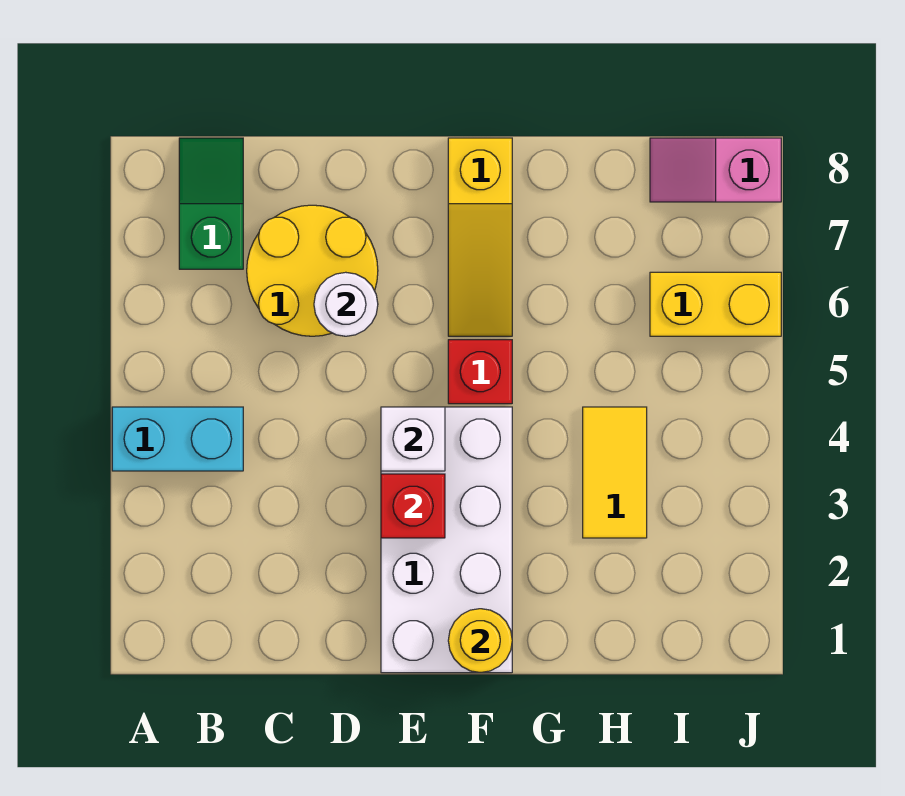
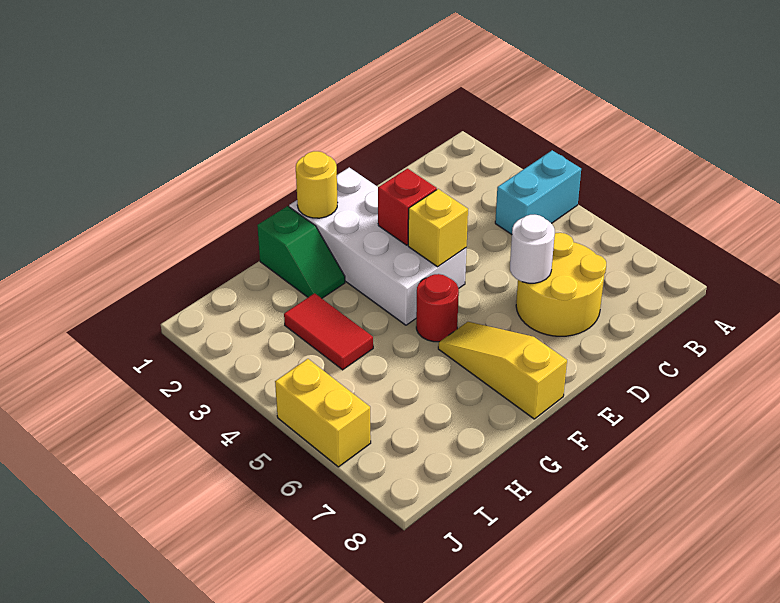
green 1x2 slope [179,138,243,269] -> green 1x2 slope moved to [257,206,345,298]
white 1x1 brick [381,407,445,471] -> yellow 1x1 brick [408,189,468,267]
red 1x1 brick [448,340,512,404] -> red 1x1 round brick [416,274,459,342]
yellow 1x2 tile [583,407,647,538] -> red 1x2 tile [284,293,373,370]
yellow 1x2 brick [650,272,781,336] -> yellow 1x2 brick turned to [275,359,371,467]
pink 1x2 slope [650,138,781,202] -> none

